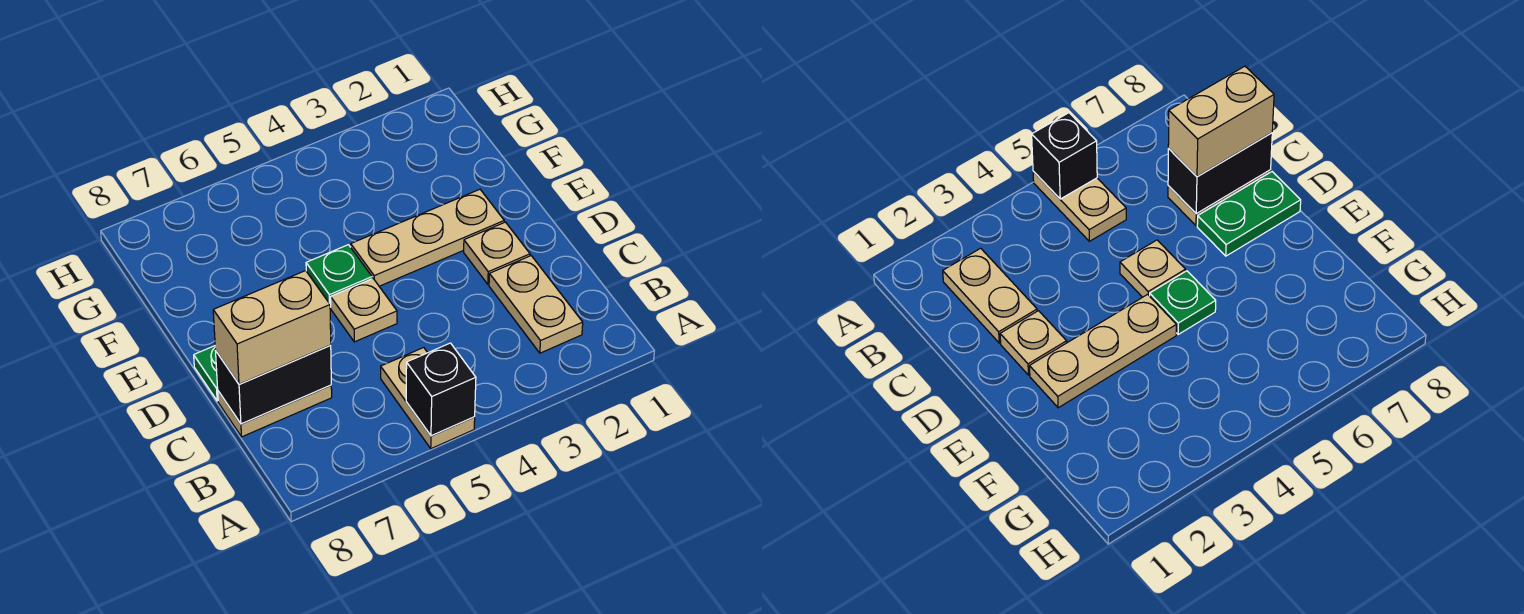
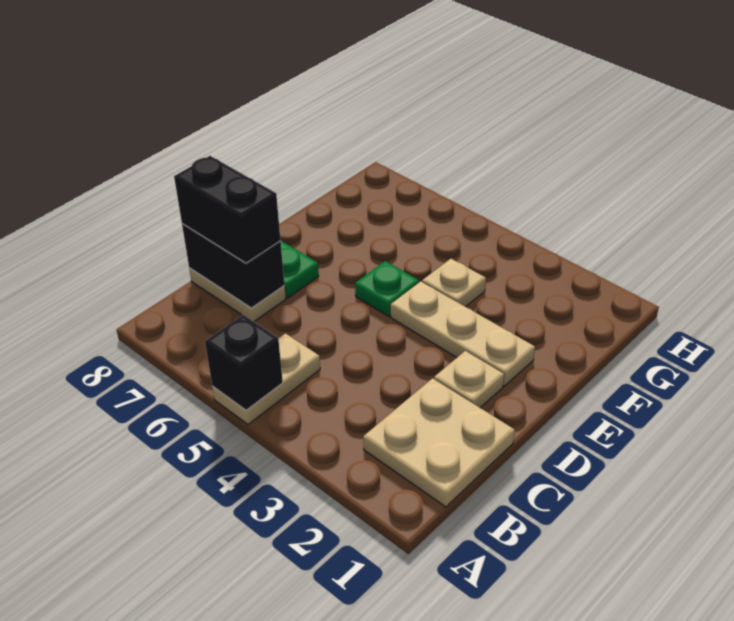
tan 1x2 plate [489,256,583,353] -> tan 2x2 plate [363,378,515,507]
tan 1x2 brick [213,271,331,384] -> black 1x2 brick [174,156,281,263]
tan 1x1 plate [331,279,397,342] -> tan 1x1 plate moved to [422,259,486,307]

